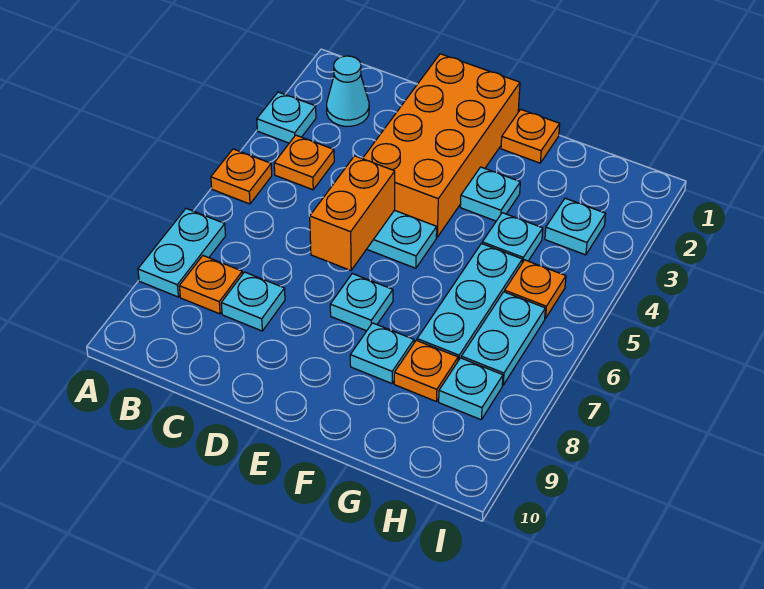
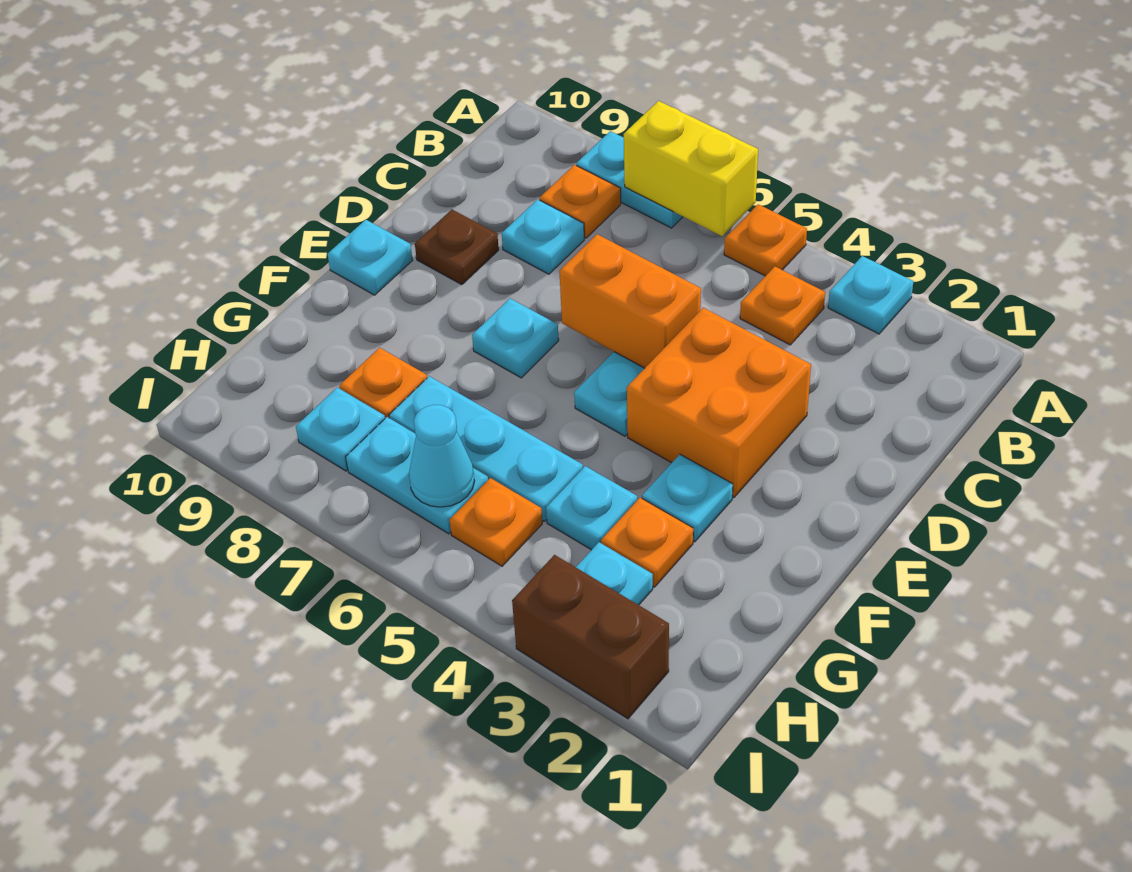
none -> yellow 1x2 brick [623,101,758,236]
cyan 1x1 cone [327,56,369,126] -> cyan 1x1 cone moved to [409,405,475,507]
orange 2x4 brick [362,54,520,237] -> orange 2x2 brick [627,308,811,498]
none -> brown 1x1 plate [415,210,499,285]
orange 1x1 plate [501,109,560,163] -> orange 1x1 plate moved to [601,498,693,587]
cyan 1x1 plate [350,323,414,384] -> cyan 1x1 plate moved to [328,220,413,295]
none -> brown 1x2 brick [512,555,669,719]

